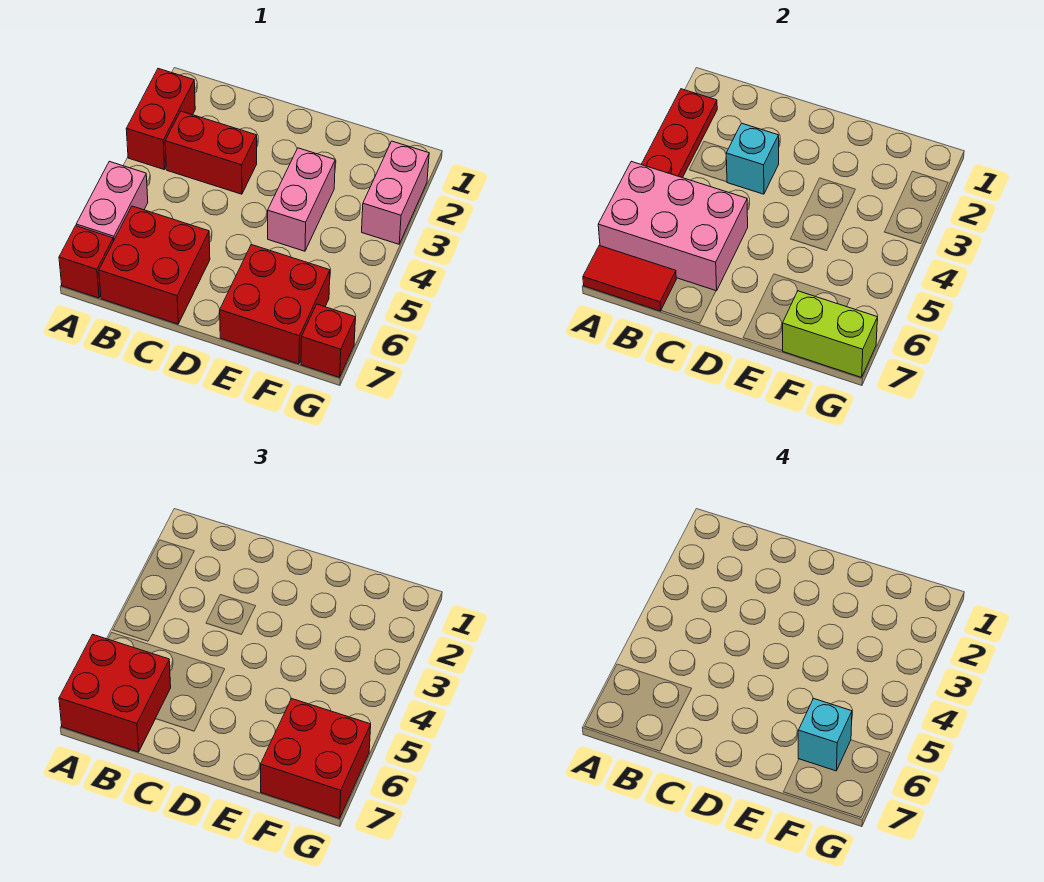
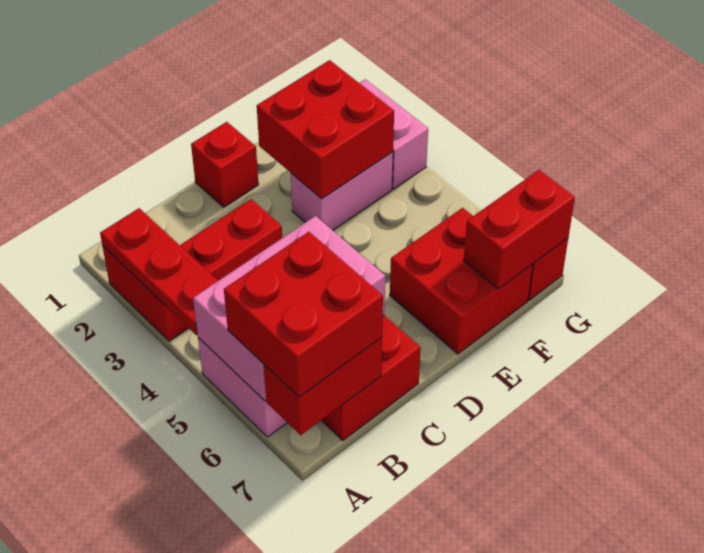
red 1x1 brick [59,226,113,298] -> red 1x1 brick moved to [191,122,259,207]
red 1x2 tile [583,246,676,311] -> red 1x2 brick [264,337,382,435]
cyan 1x1 brick [726,123,779,194] -> none
pink 1x2 brick [268,148,335,251] -> pink 1x2 brick turned to [291,152,393,230]
red 2x2 brick [261,699,371,818] -> red 2x2 brick moved to [257,60,394,198]
cyan 1x1 brick [798,699,852,771] -> none
lime 1x2 brick [783,291,877,377] -> red 1x2 brick [464,170,575,289]

